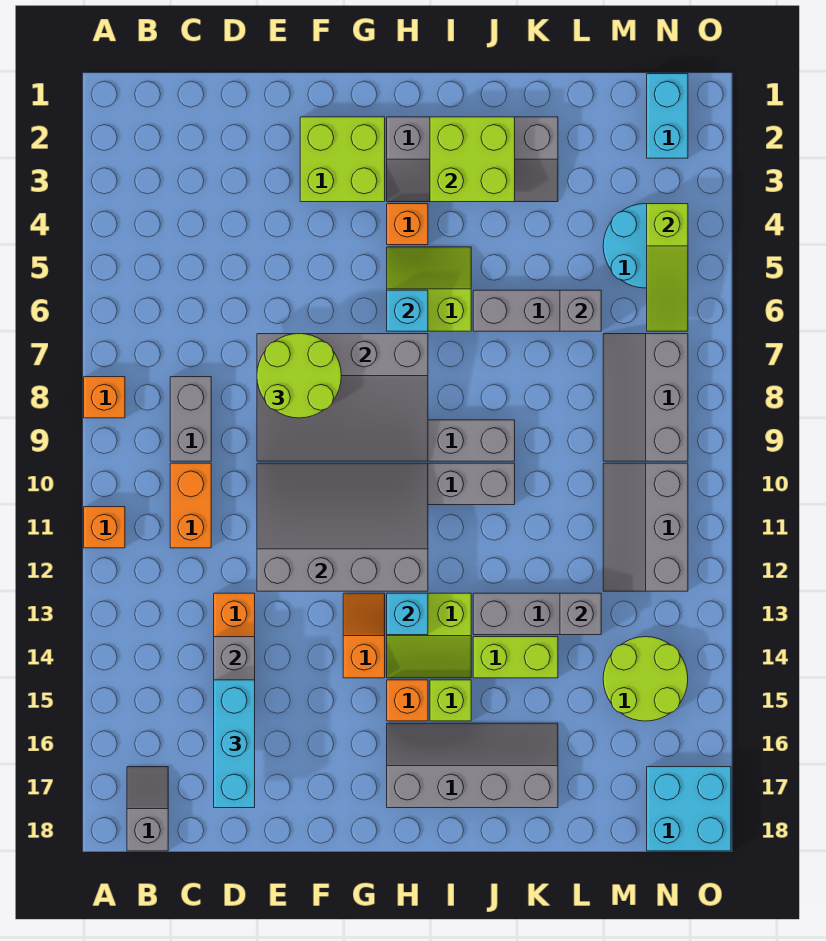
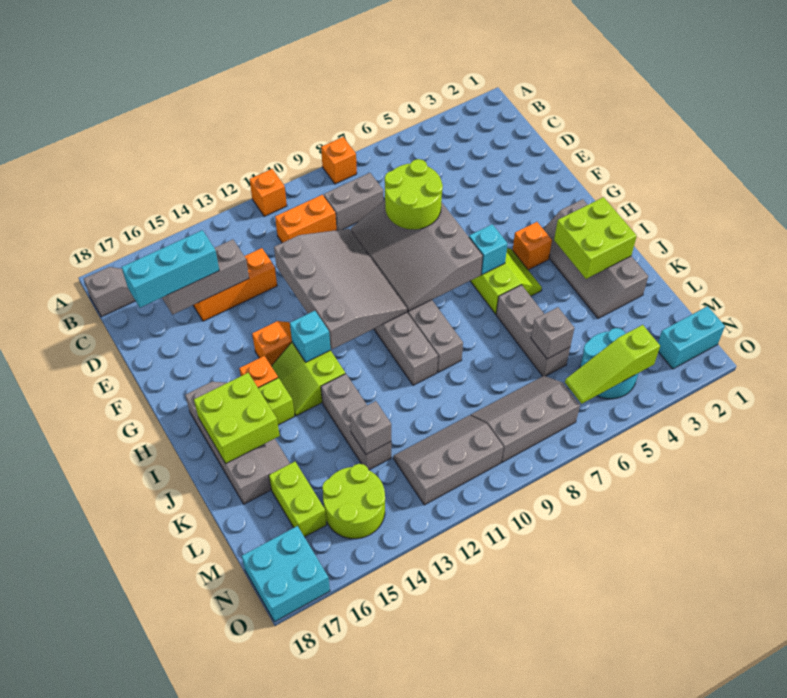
lime 2x2 brick [300,117,385,202] -> lime 2x2 brick moved to [194,373,280,464]
lime 1x2 brick [473,637,558,678] -> lime 1x2 brick moved to [269,462,327,537]

